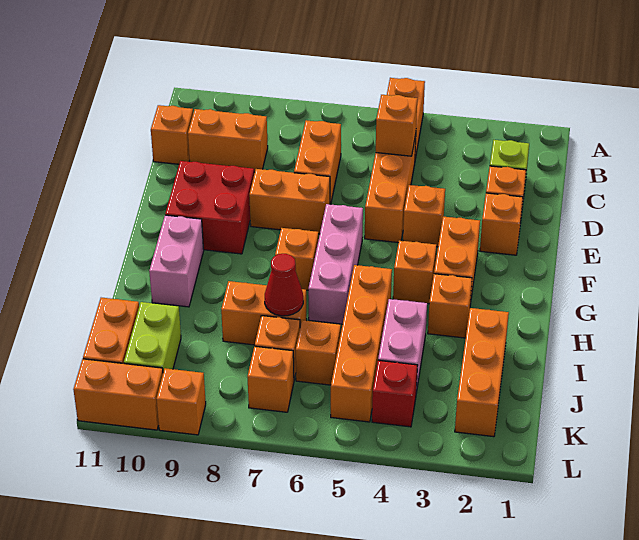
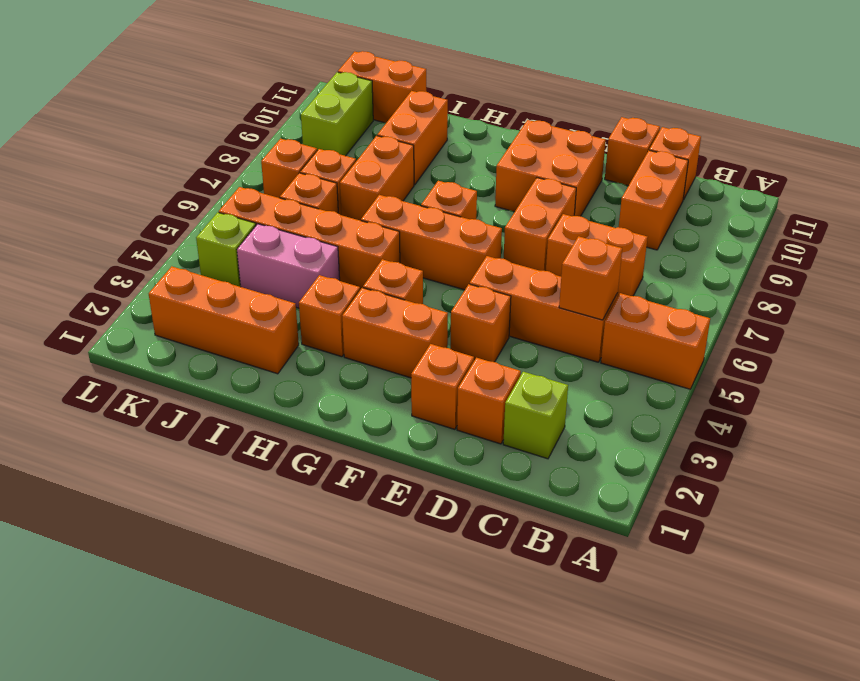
red 2x2 brick [165,161,254,254] -> orange 2x2 brick [495,120,606,216]
pink 1x3 brick [308,204,363,324] -> orange 1x3 brick [361,195,502,290]
pink 1x2 brick [149,215,204,307] -> none
red 1x1 cone [265,254,303,316] -> none
lime 1x2 brick [124,302,181,372] -> lime 1x2 brick turned to [301,72,373,156]
red 1x1 brick [372,360,417,427] -> lime 1x1 brick [196,212,256,287]
orange 1x1 brick [156,368,206,435] -> orange 1x1 brick moved to [605,117,660,186]
orange 1x2 brick [73,359,163,430] -> orange 1x2 brick moved to [377,91,448,185]

